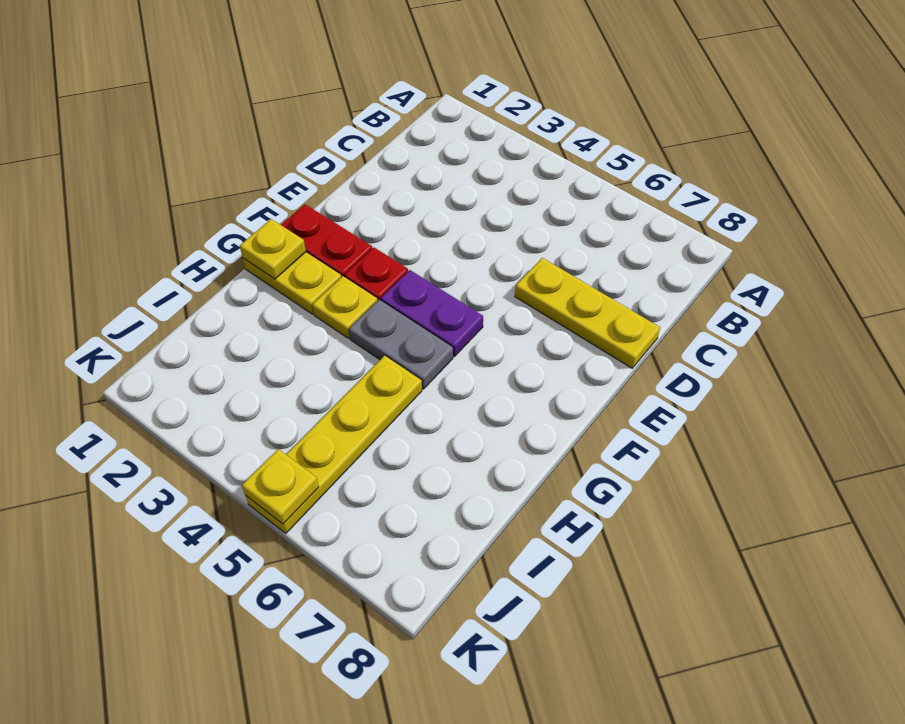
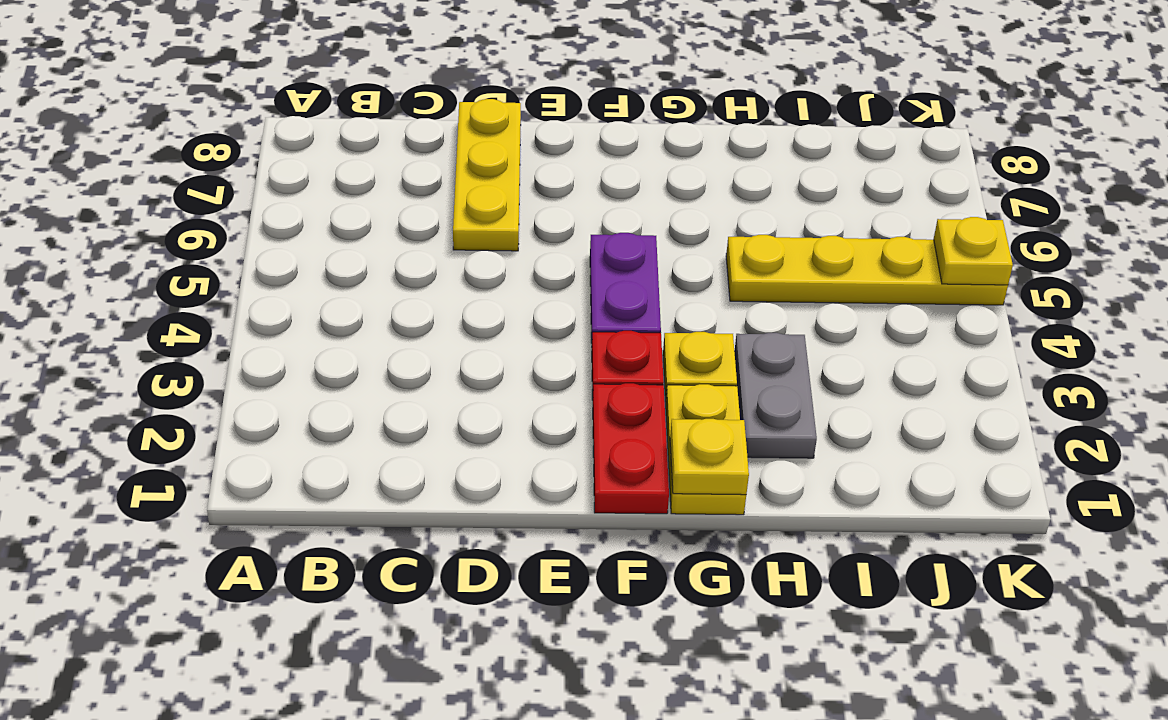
grey 1x2 plate [349,300,453,389] -> grey 1x2 plate moved to [734,333,817,458]

